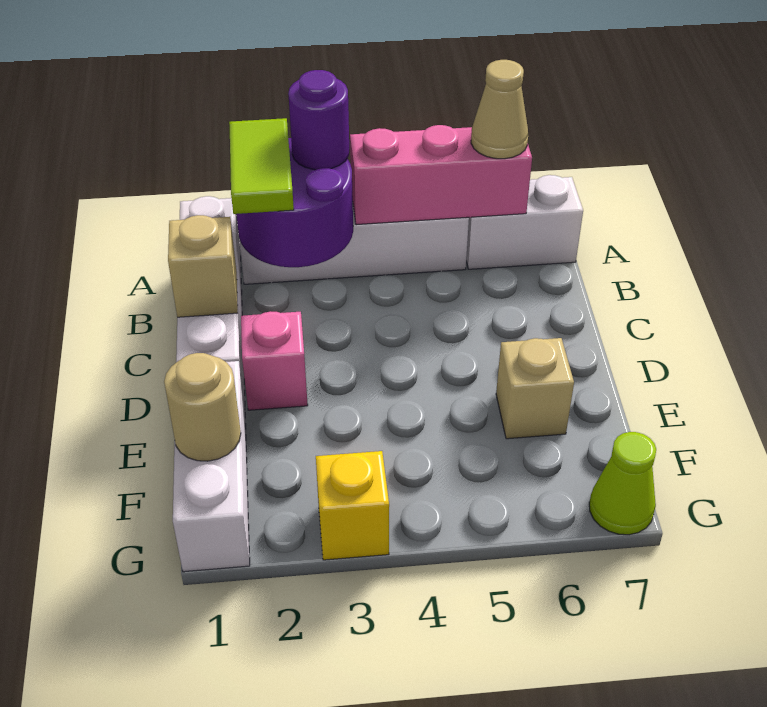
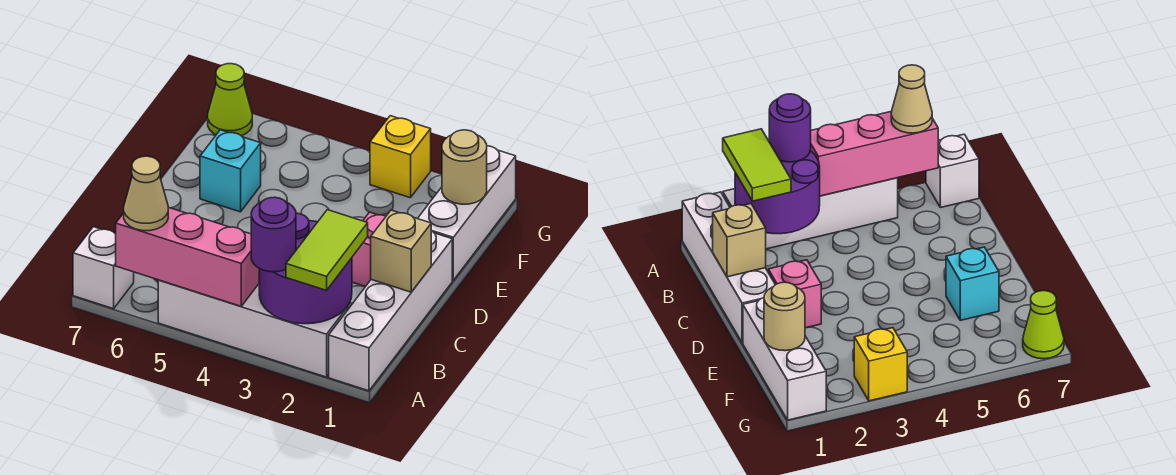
white 1x2 brick [466,175,583,269] -> white 1x1 brick [73,227,134,309]
tan 1x1 brick [496,338,574,439] -> cyan 1x1 brick [200,130,261,212]

